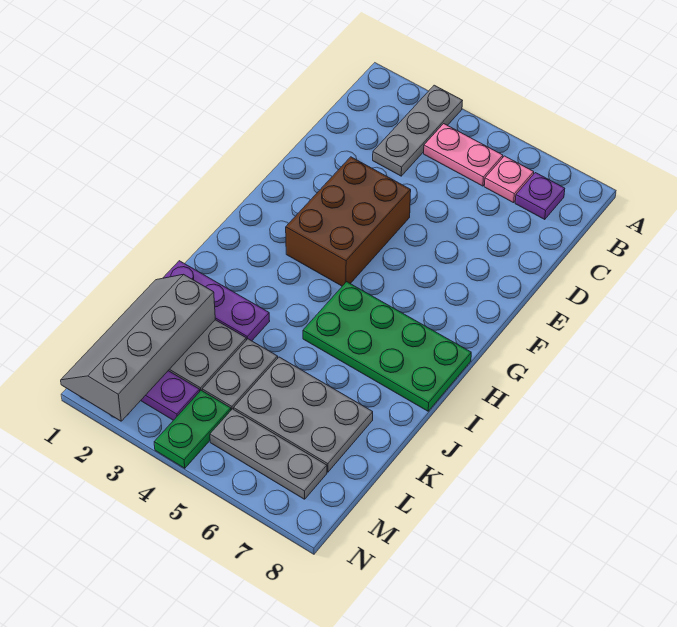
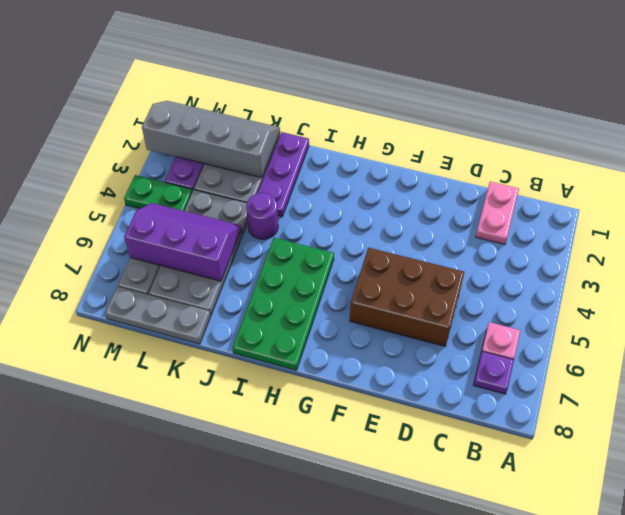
grey 1x3 plate [373,85,462,176] -> grey 1x3 plate moved to [105,286,210,344]
pink 1x2 plate [424,124,503,186] -> pink 1x2 plate moved to [476,182,519,244]
brown 2x3 brick [286,157,411,286] -> brown 2x3 brick moved to [350,248,465,346]
none -> purple 1x1 round brick [246,193,278,239]
none -> purple 2x3 slope [124,203,242,281]

